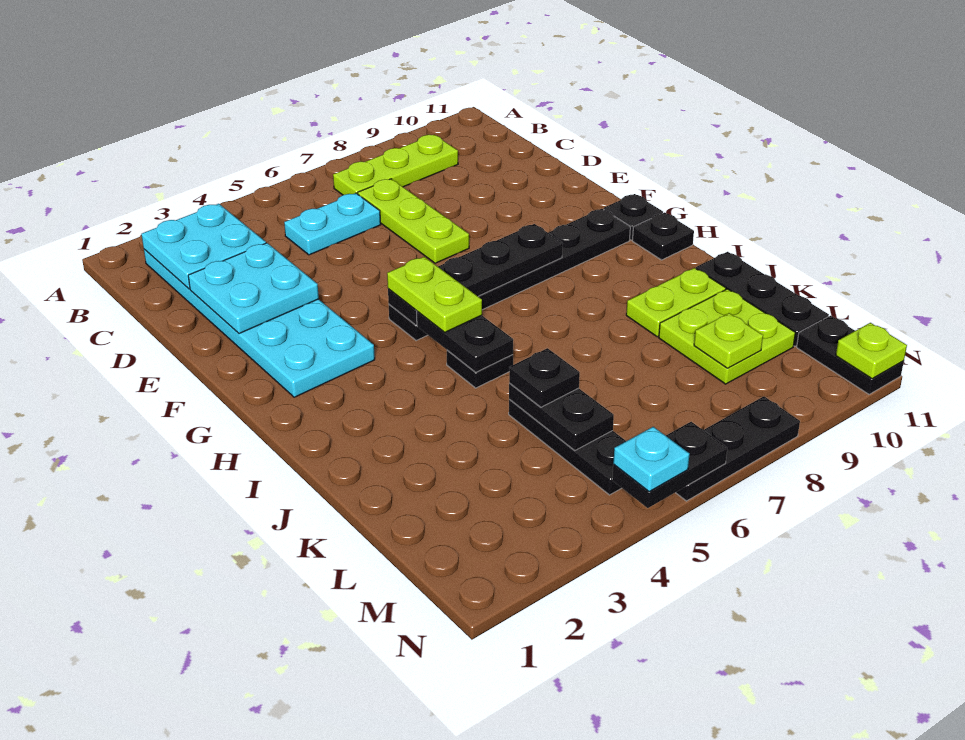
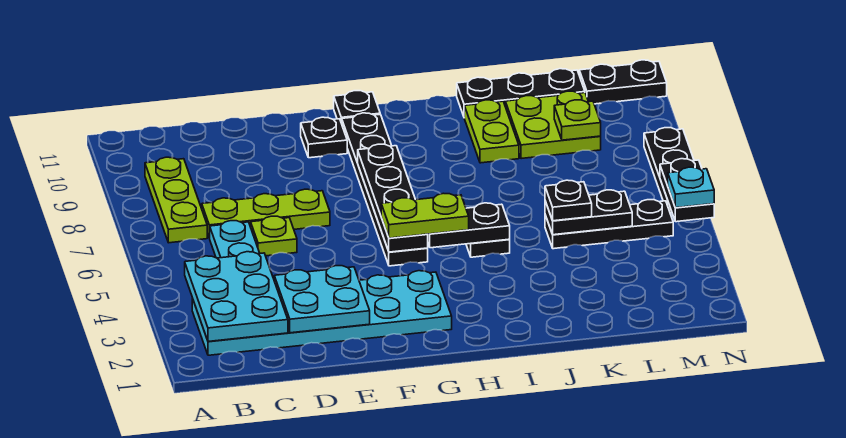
cyan 2x2 plate [141,204,266,289] -> cyan 2x3 plate [185,252,288,342]
black 1x1 plate [633,212,694,260] -> black 1x1 plate moved to [301,117,347,158]
lime 1x1 plate [836,323,907,379] -> lime 1x1 plate moved to [251,216,297,256]

